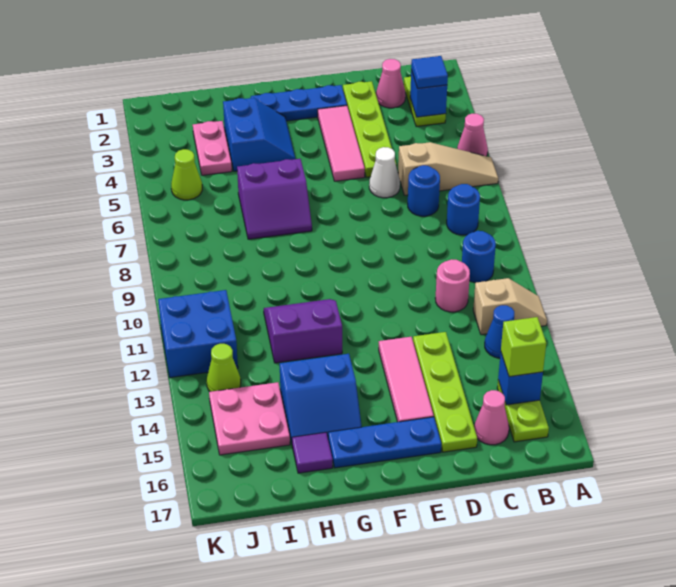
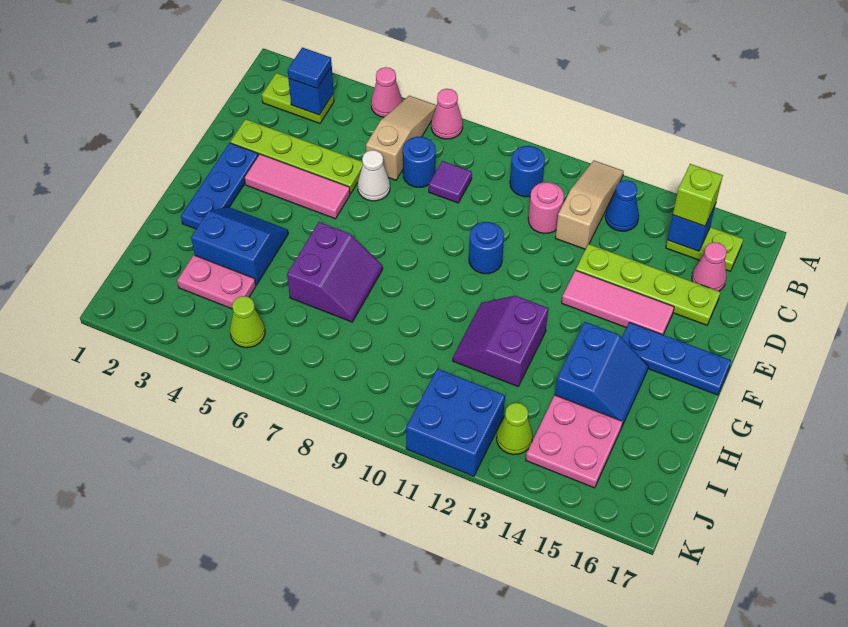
tan 1x2 slope [473,278,547,335] -> tan 1x3 slope [555,160,624,249]
blue 1x1 round brick [447,184,480,235] -> blue 1x1 round brick moved to [469,222,504,274]
pink 1x1 cone [376,59,406,108] -> pink 1x1 cone moved to [431,89,463,139]
blue 1x3 plate [328,417,441,468] -> blue 1x3 plate turned to [622,322,731,395]
purple 1x1 tile [292,432,333,473] -> purple 1x1 tile moved to [429,161,472,203]

